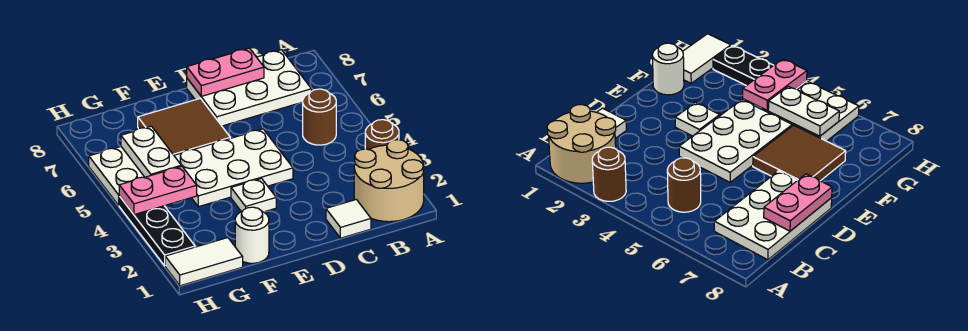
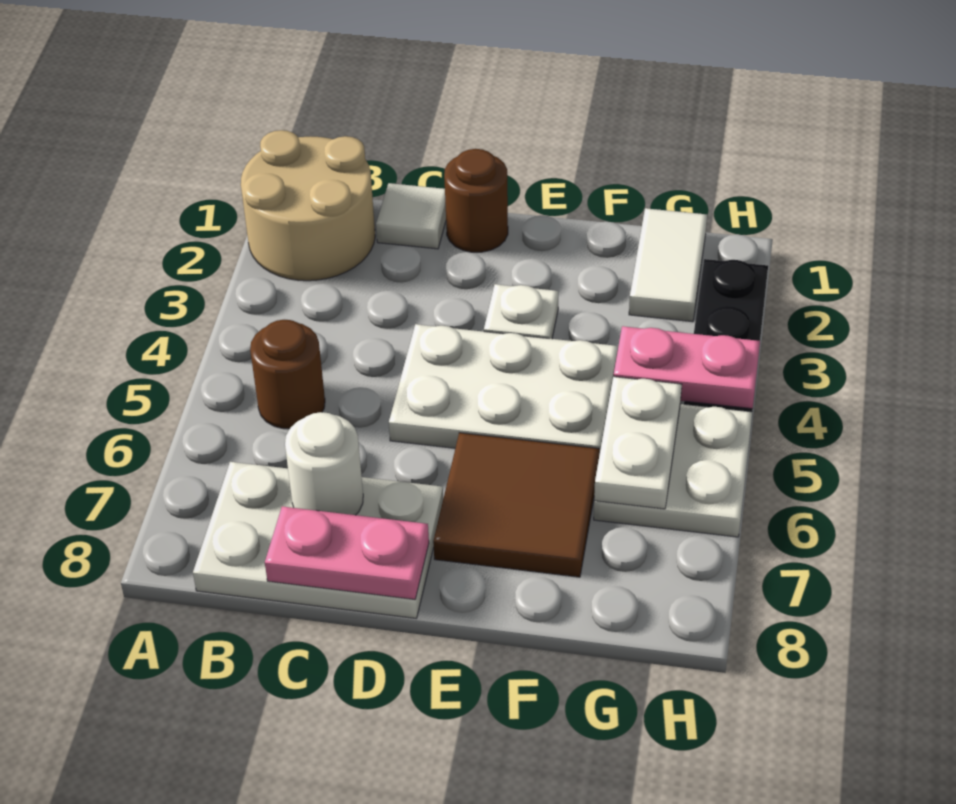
brown 1x1 round brick [365,120,399,150] -> brown 1x1 round brick moved to [444,149,508,252]
white 1x1 round brick [235,207,269,263] -> white 1x1 round brick moved to [285,412,363,515]
white 1x2 tile [165,238,243,286] -> white 1x2 tile turned to [629,208,707,322]

